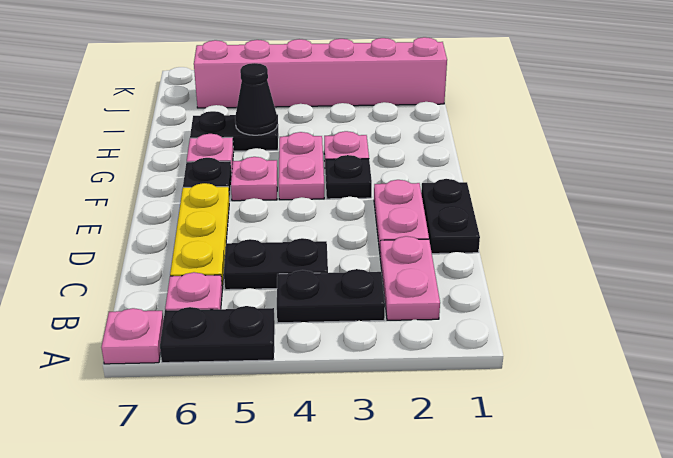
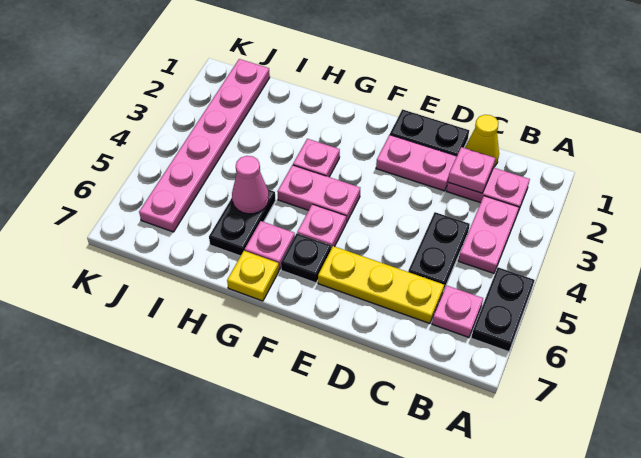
pink 1x1 plate [101,308,163,364] -> pink 1x1 plate moved to [448,147,495,193]
black 1x2 plate [277,269,385,323] -> pink 1x2 plate [458,196,519,273]
none -> yellow 1x1 cone [465,115,499,167]
black 1x1 plate [325,155,372,199] -> none
none -> yellow 1x1 plate [227,251,279,301]
black 1x1 cone [235,63,278,135] -> pink 1x1 cone [232,156,269,214]
pink 1x6 brick [194,37,447,108] -> pink 1x6 plate [139,59,270,232]

